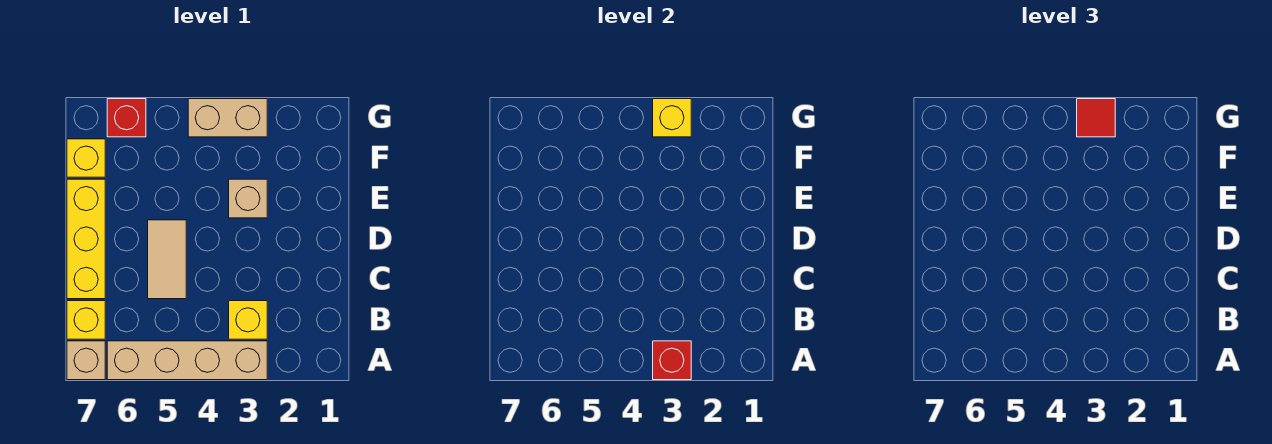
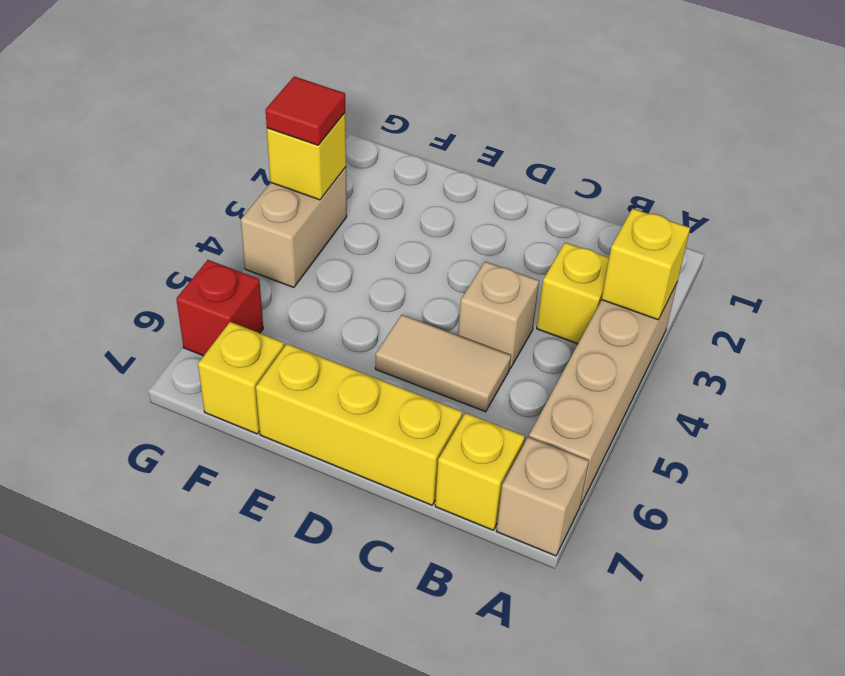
red 1x1 brick [653,341,691,380] -> yellow 1x1 brick [602,208,690,320]
tan 1x1 brick [229,179,267,218] -> tan 1x1 brick moved to [458,261,539,368]

